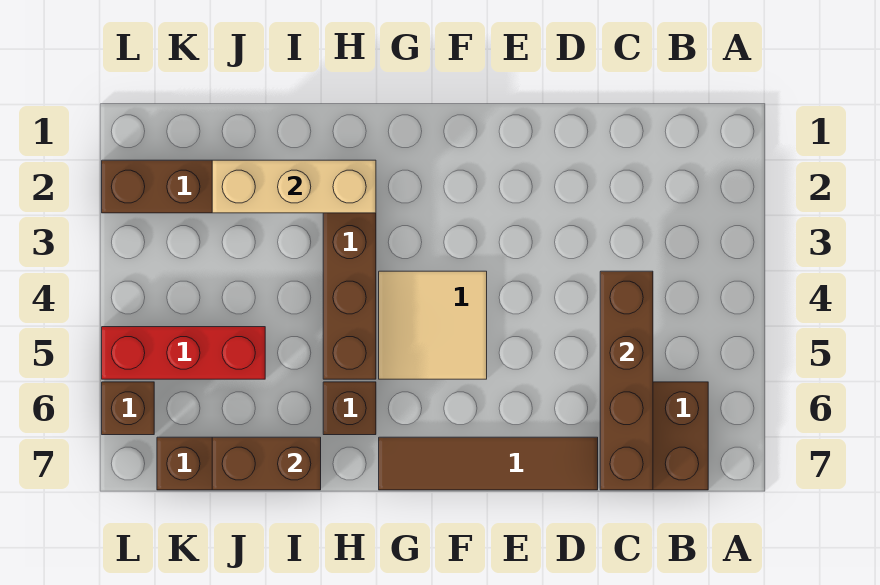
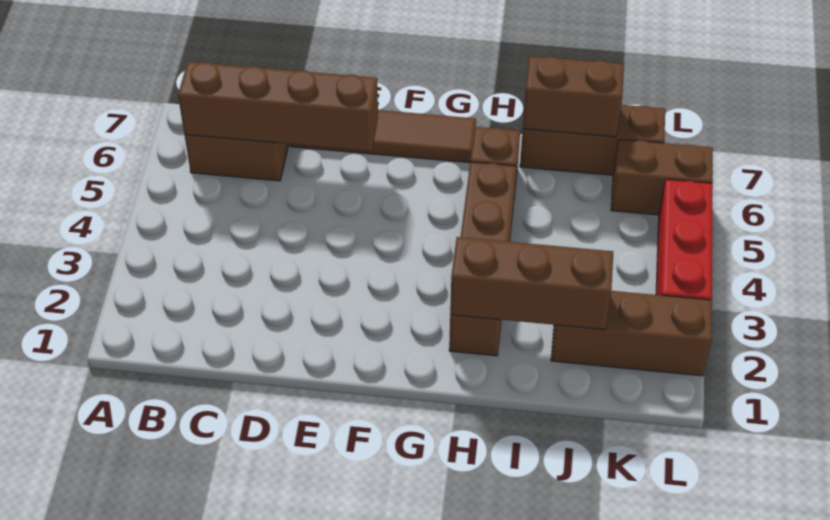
brown 1x4 brick [600,271,653,490] -> brown 1x4 brick turned to [178,62,378,151]
tan 2x2 tile [379,271,487,379] -> none
tan 1x3 brick [212,160,376,213] -> brown 1x3 brick [450,237,613,330]
red 1x3 brick [102,327,265,379] -> red 1x3 brick turned to [656,179,713,300]
brown 1x1 brick [102,382,154,435] -> brown 1x2 brick [611,139,713,215]

